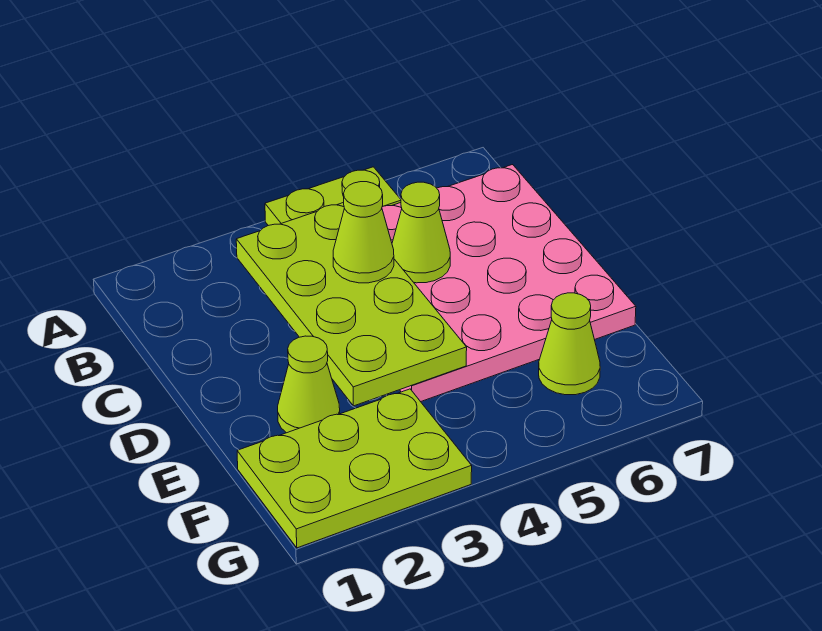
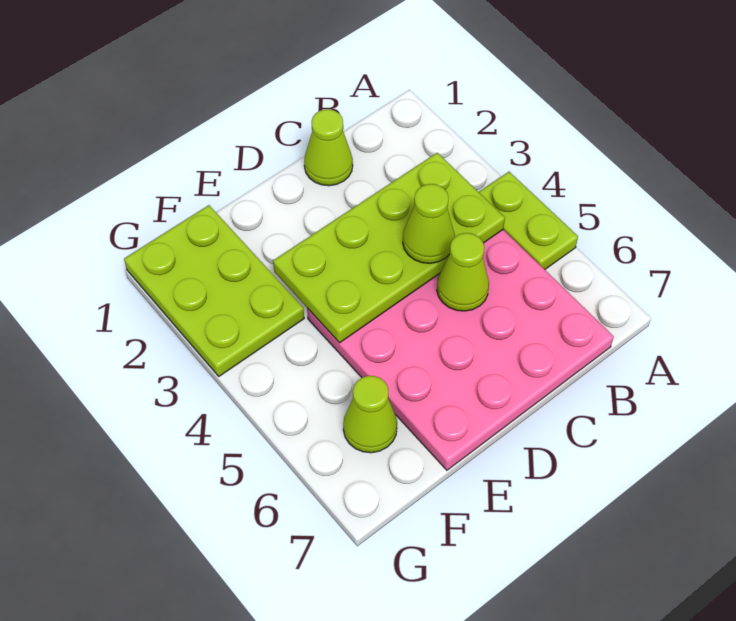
lime 1x1 cone [278,336,340,433] -> lime 1x1 cone moved to [304,109,353,186]

